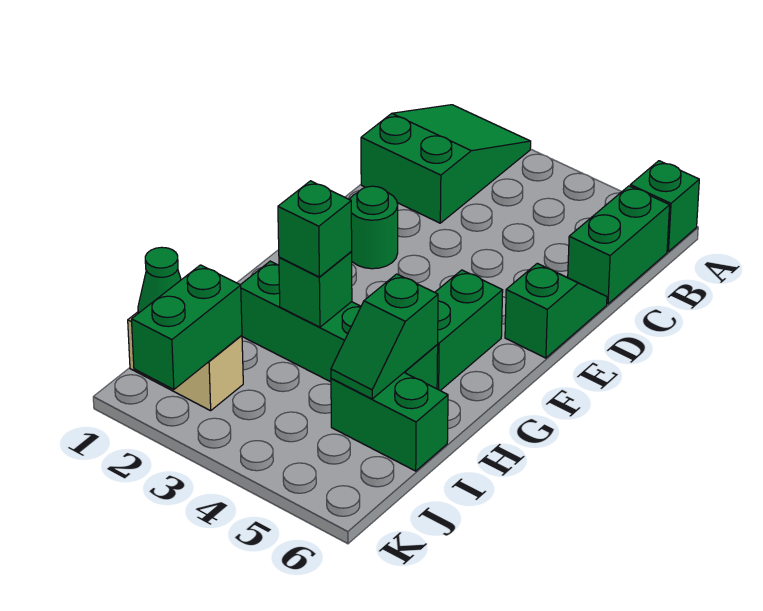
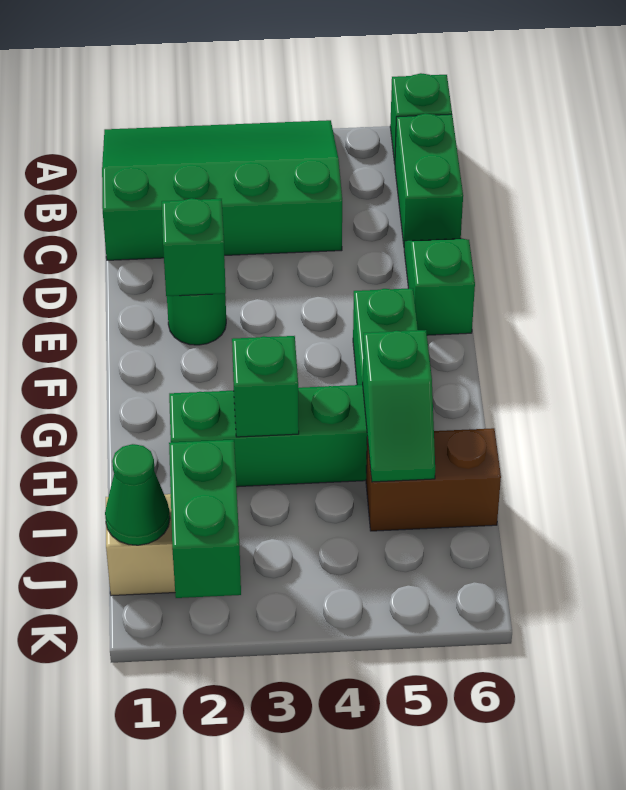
green 2x3 slope [361,105,531,223] -> green 3x4 slope [102,120,342,260]
green 1x1 brick [278,181,352,277] -> green 1x1 brick moved to [162,198,226,296]
green 1x2 brick [331,373,448,471] -> brown 1x2 brick [366,428,501,531]

